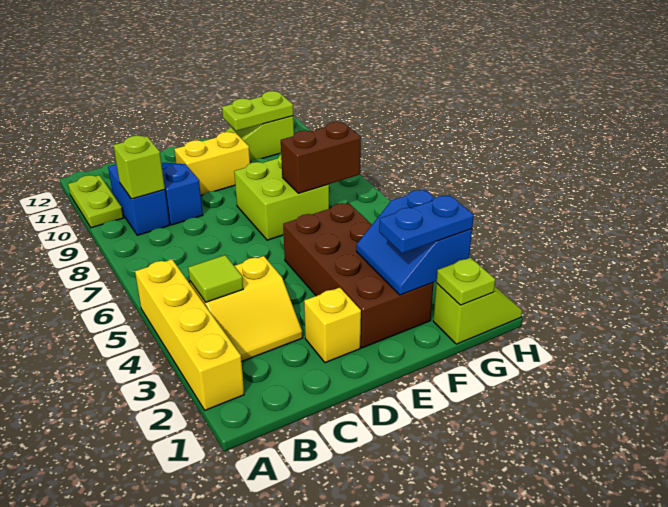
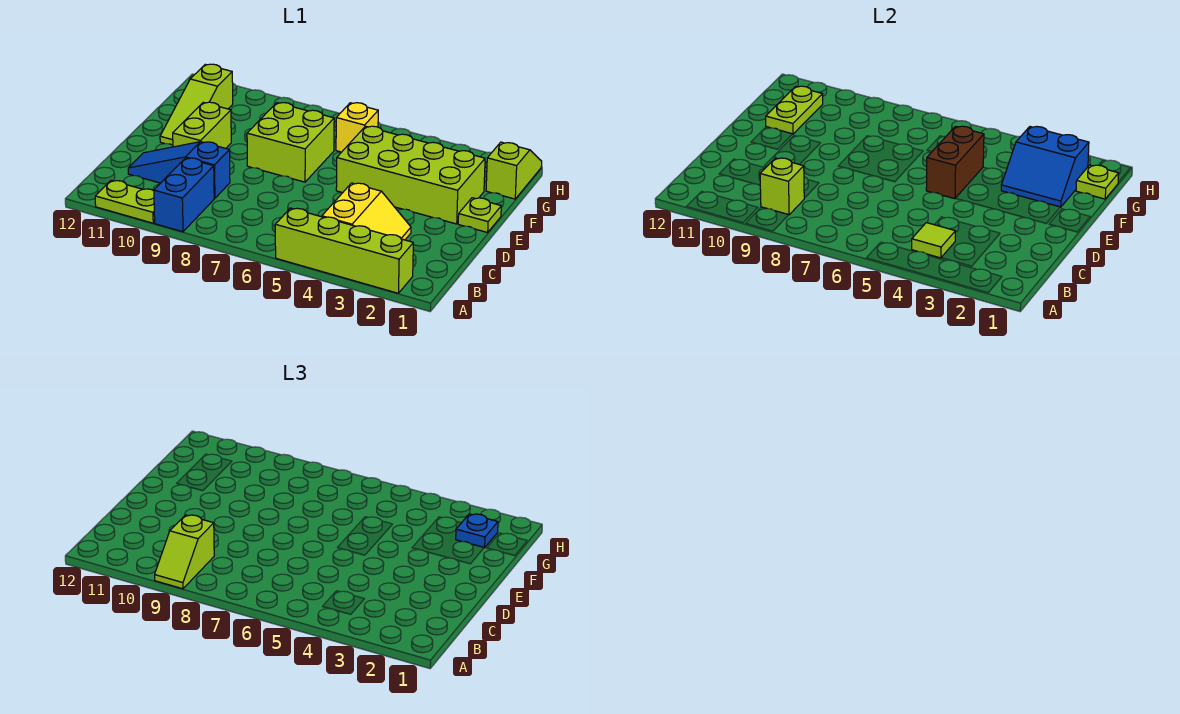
yellow 1x4 brick [135,259,244,410] -> lime 1x4 brick [275,208,413,293]
none -> lime 1x2 slope [155,515,214,589]
blue 1x2 brick [108,164,170,235] -> blue 1x2 brick turned to [153,158,214,232]
yellow 1x1 brick [304,288,361,363] -> yellow 1x1 brick moved to [336,103,378,152]
yellow 1x2 brick [174,132,250,195] -> lime 1x2 brick [173,102,231,148]
none -> lime 1x1 plate [458,198,501,232]
brown 2x4 brick [283,203,433,348] -> lime 2x4 brick [336,126,485,224]
blue 1x2 plate [379,195,474,253] -> blue 1x1 plate [456,514,498,548]
brown 1x2 brick [281,122,361,193] -> brown 1x2 brick moved to [926,126,984,199]

